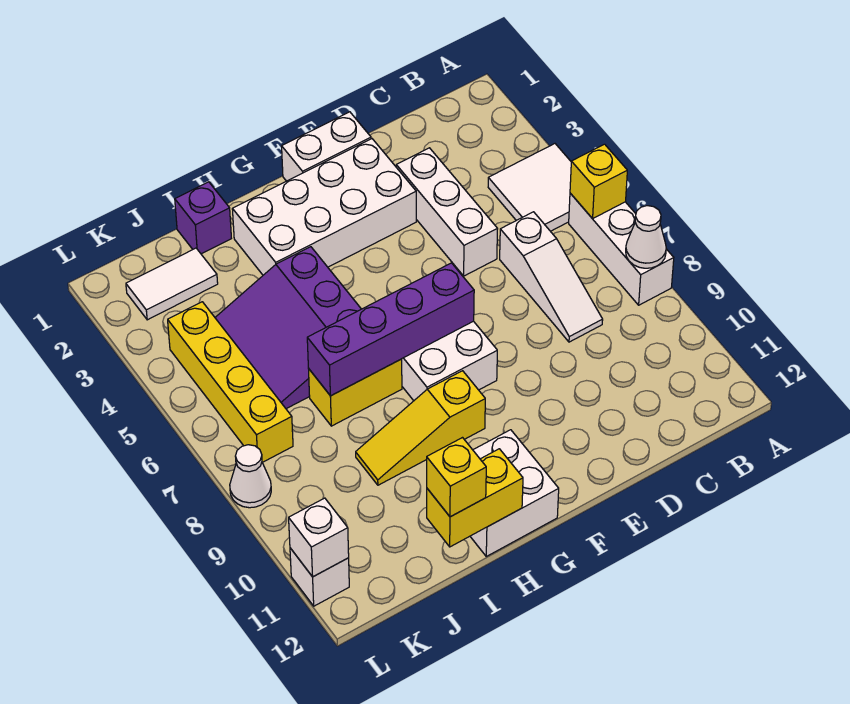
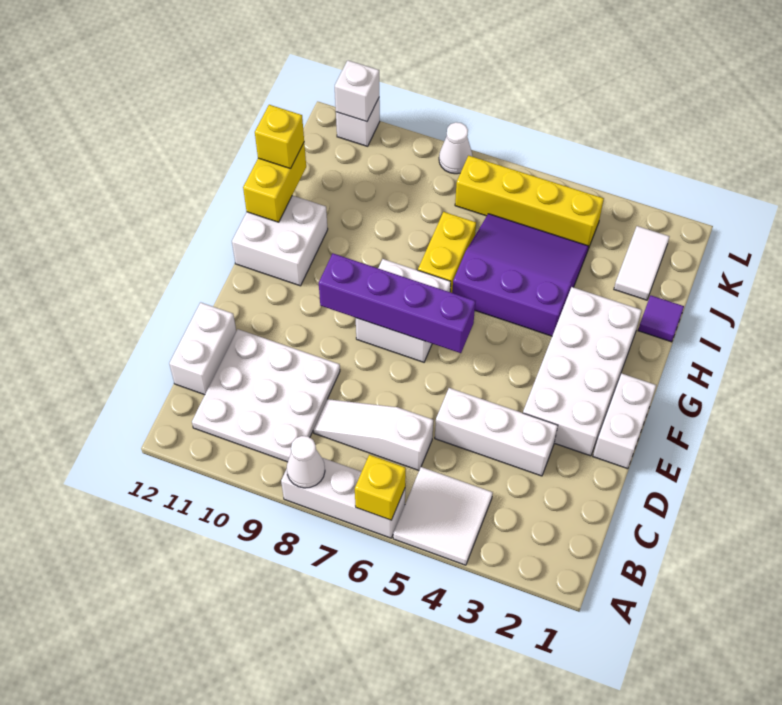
none -> white 3x3 plate [192,329,340,462]
none -> white 1x2 brick [169,302,236,395]
purple 1x4 brick [307,263,474,396] -> purple 1x4 brick turned to [319,254,475,353]
yellow 1x3 slope [356,371,485,485] -> none
purple 1x1 brick [175,182,231,254] -> purple 1x1 tile [638,295,684,342]

